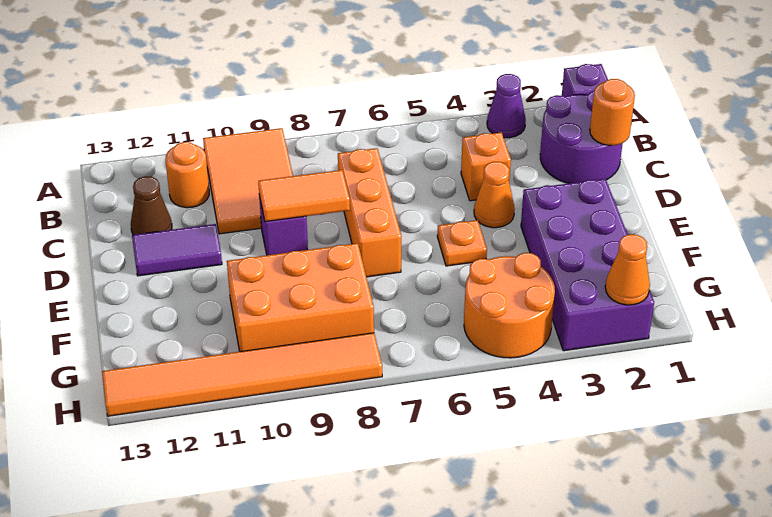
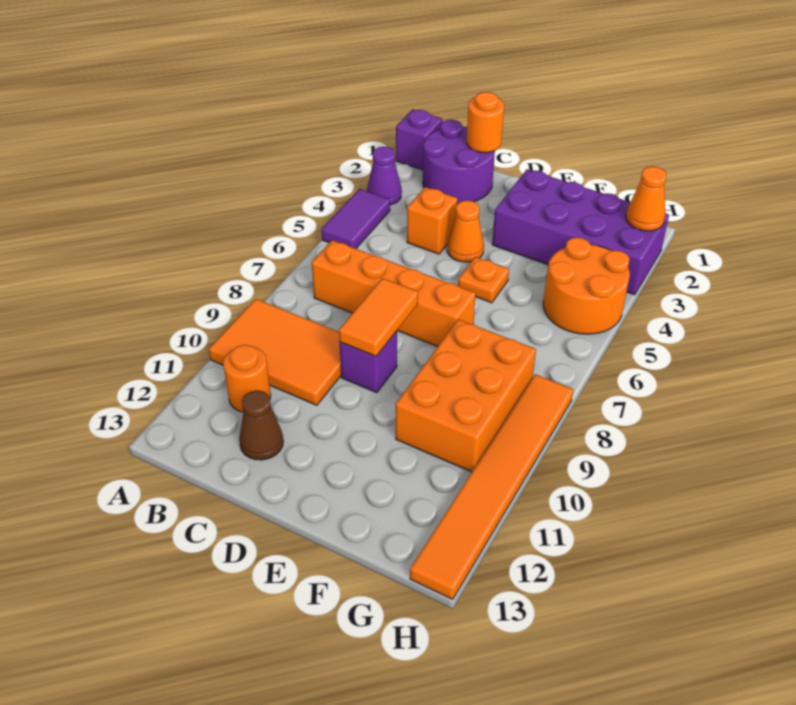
orange 1x3 brick [338,148,401,277] -> orange 1x4 brick [312,240,476,346]
purple 1x2 tile [132,224,222,276] -> purple 1x2 tile moved to [322,189,390,249]

